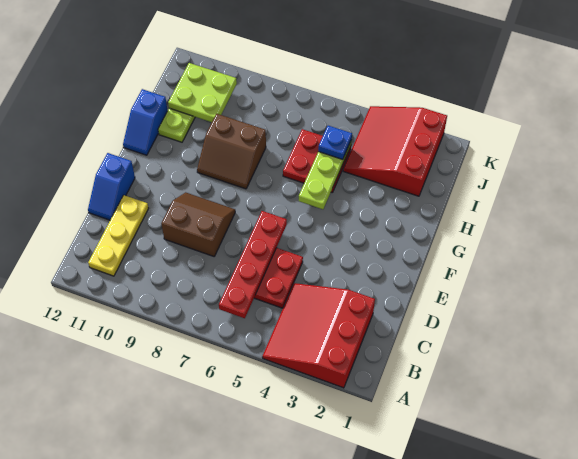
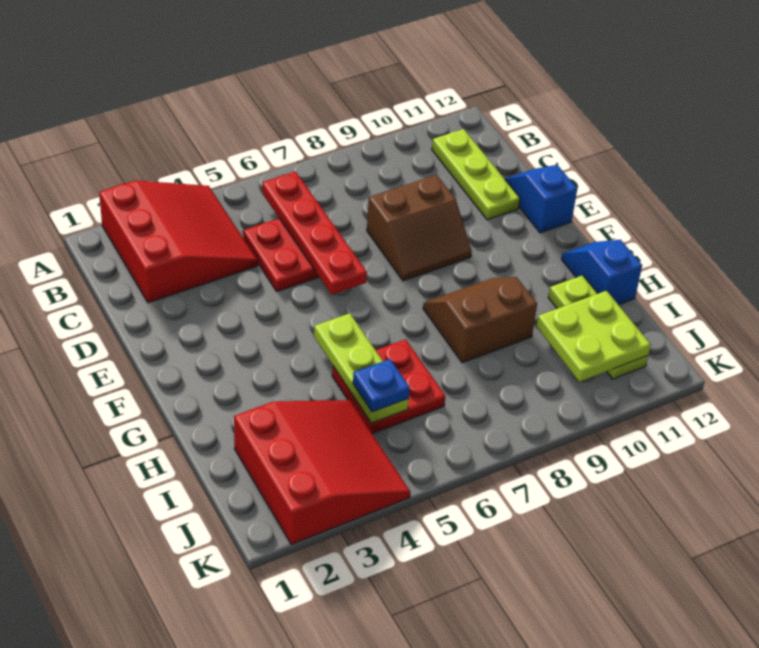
yellow 1x3 plate [88,195,149,276] -> lime 1x3 plate [432,129,520,220]

